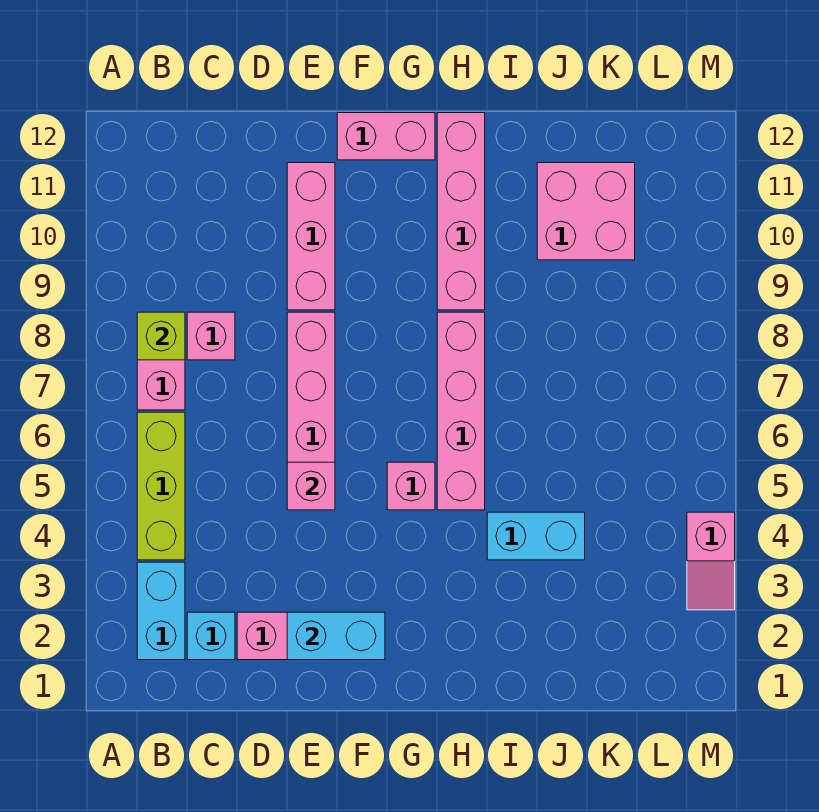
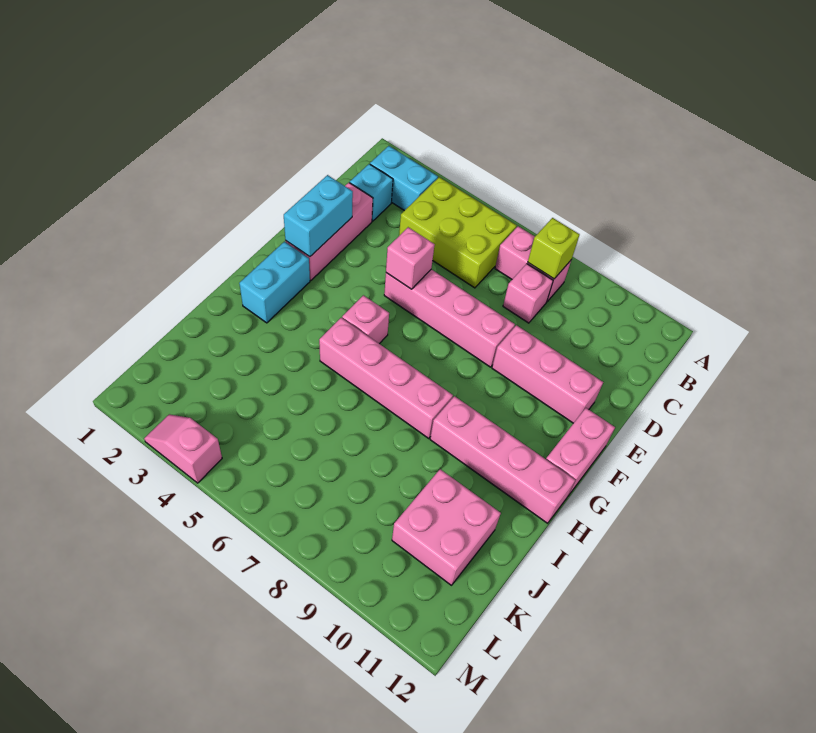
lime 1x3 brick [137,412,185,560] -> lime 2x3 brick [399,177,517,288]
cyan 1x2 brick [487,512,585,560] -> cyan 1x2 brick moved to [239,242,310,323]

